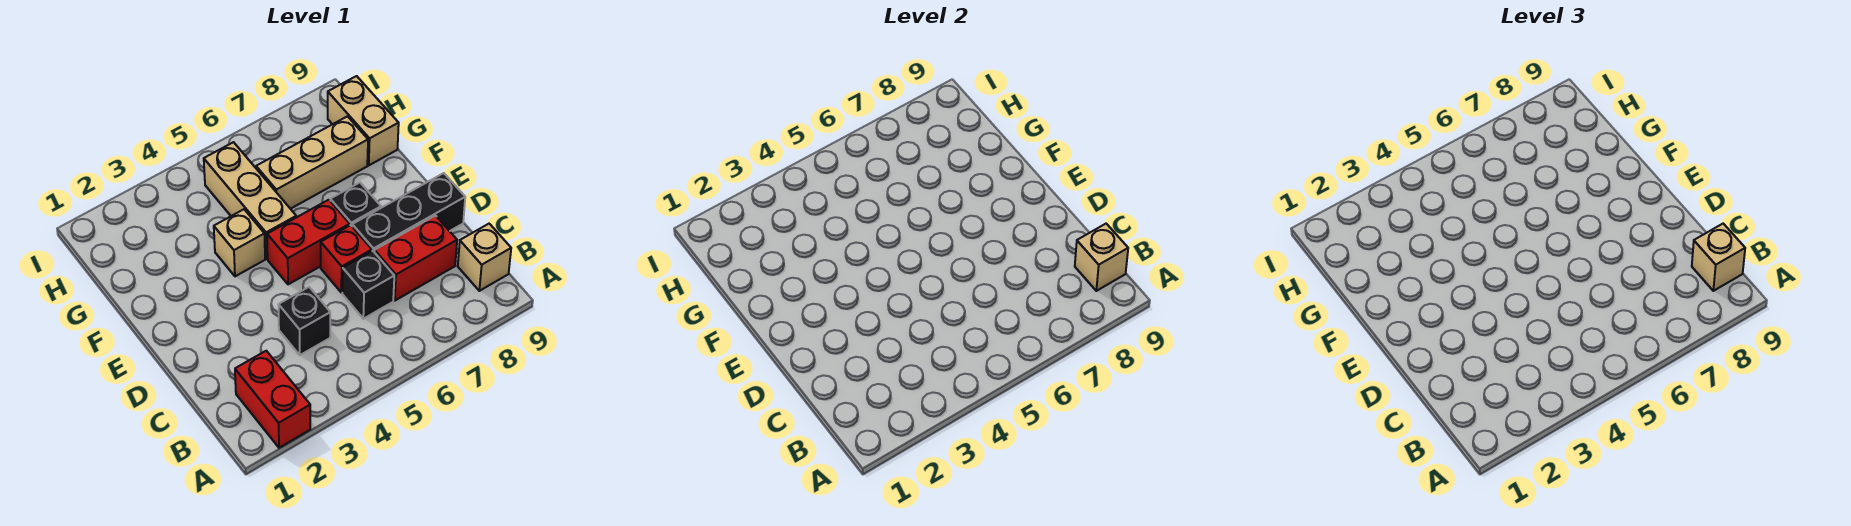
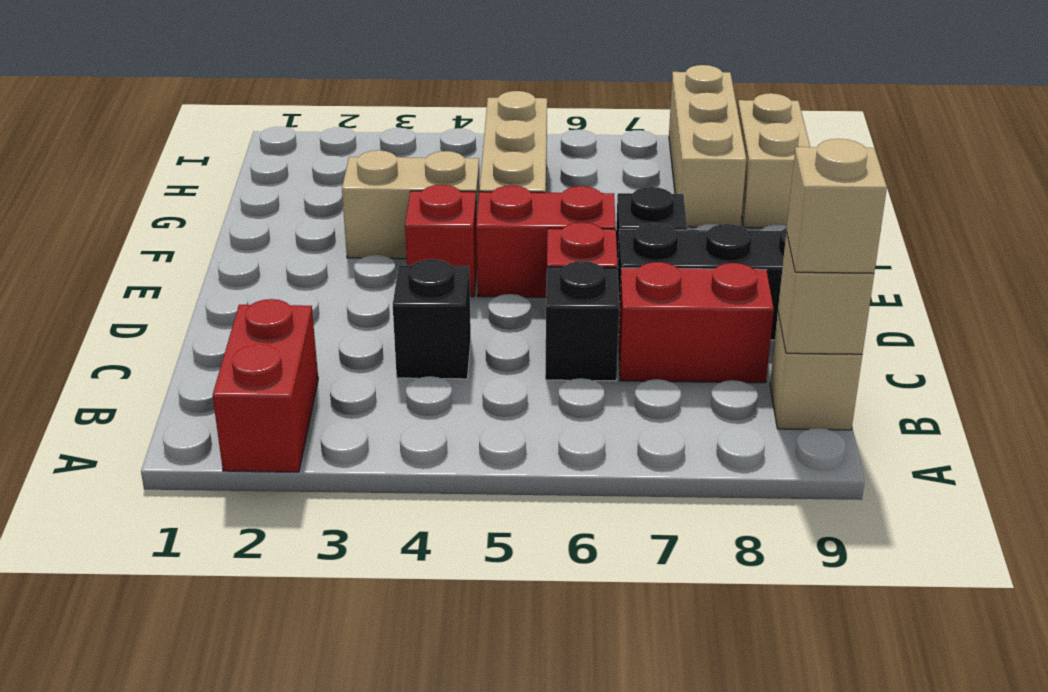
none -> red 1x1 brick [405,185,477,297]
tan 1x1 brick [214,209,265,276] -> tan 1x2 brick [342,150,480,259]
tan 1x3 brick [256,116,368,209] -> tan 1x3 brick turned to [669,65,746,227]

